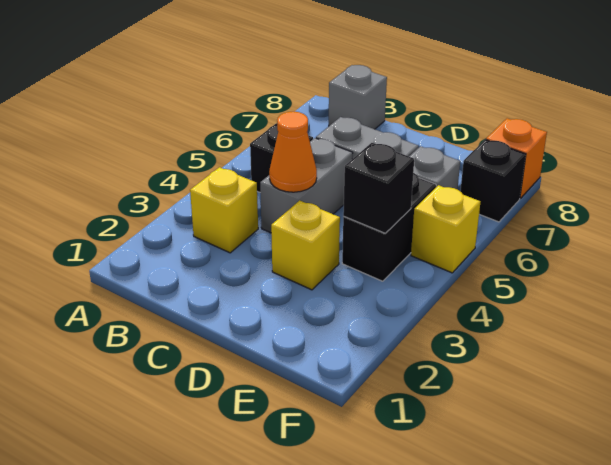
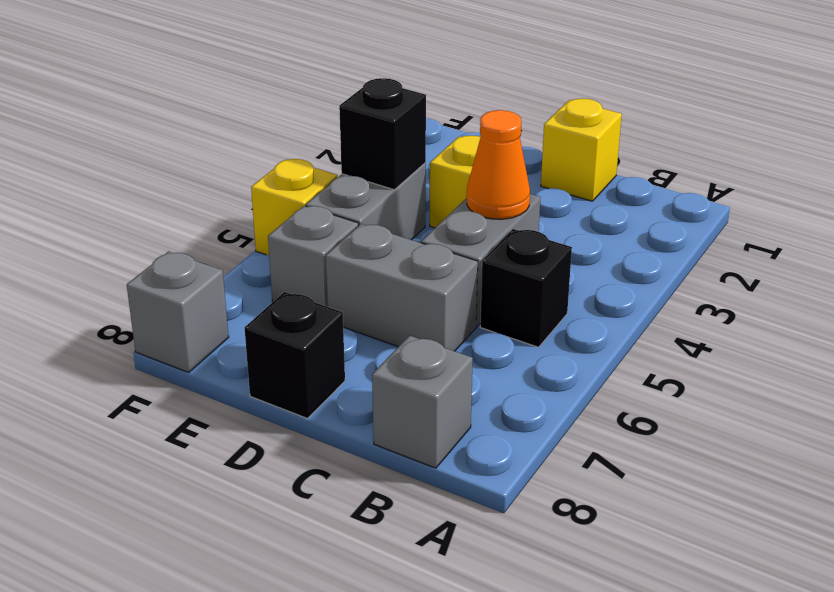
yellow 1x1 brick [190,167,258,253] -> yellow 1x1 brick moved to [541,98,622,201]
black 1x2 brick [342,173,436,281] -> grey 1x2 brick [306,163,426,240]
black 1x1 brick [460,139,526,222] -> black 1x1 brick moved to [245,292,345,419]
orange 1x1 brick [486,118,547,198] -> grey 1x1 brick [127,251,229,373]

